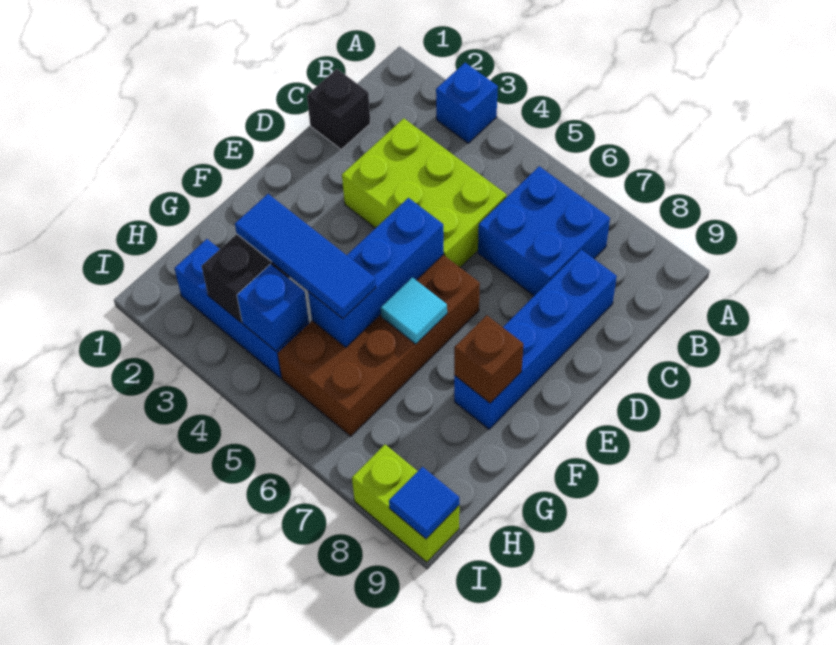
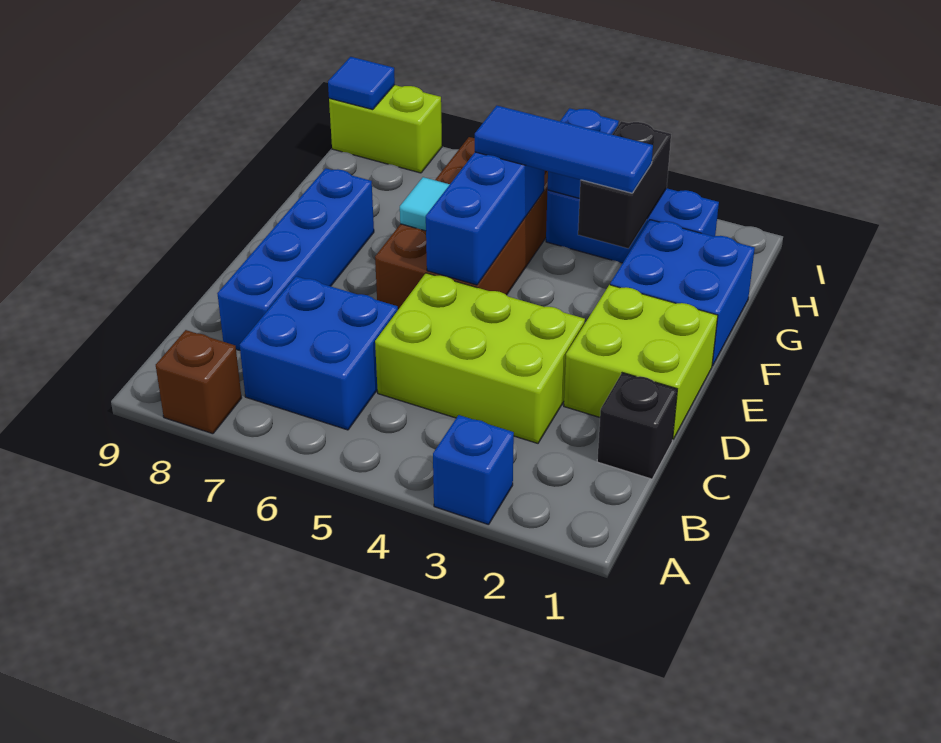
none -> lime 2x2 brick [564,285,718,439]
none -> blue 2x2 brick [610,220,755,366]
brown 1x1 brick [454,315,523,403] -> brown 1x1 brick moved to [156,330,242,434]

